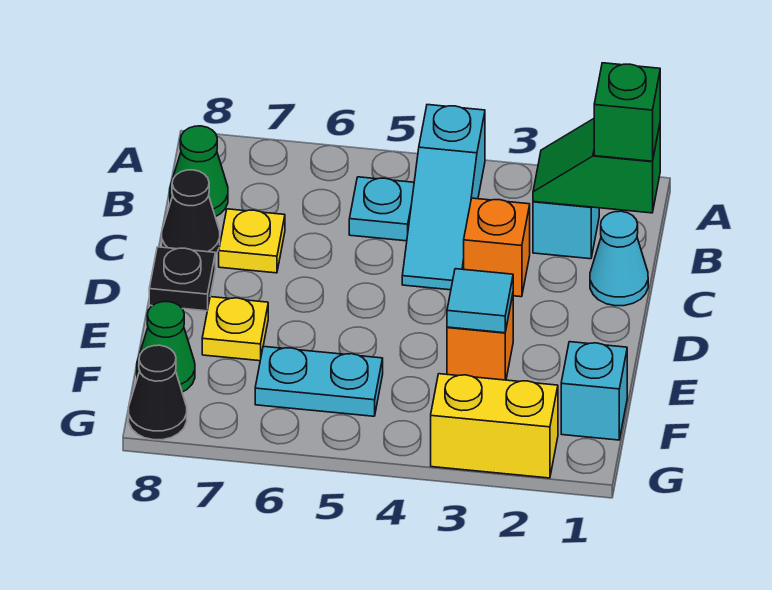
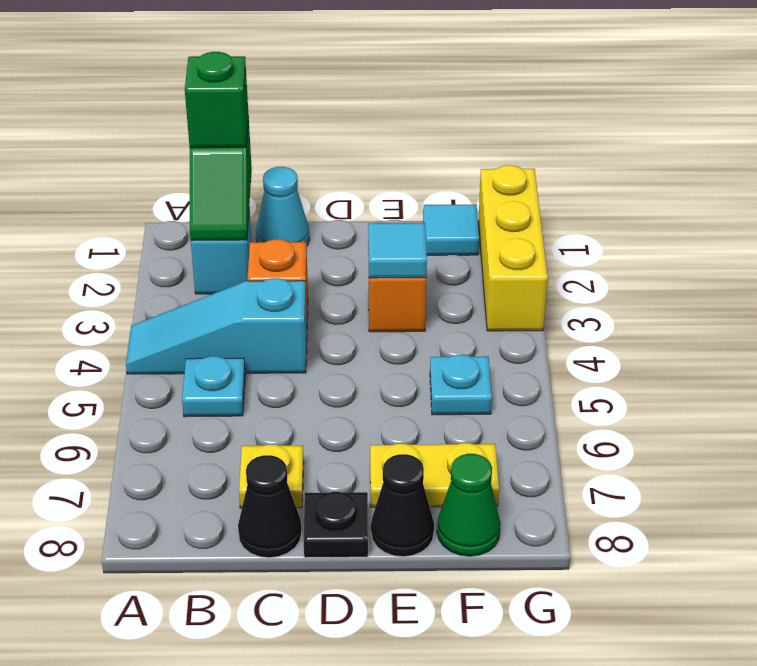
cyan 1x3 slope [402,105,485,290] -> cyan 1x3 slope turned to [126,278,307,374]
green 1x1 cone [170,126,228,217] -> none
yellow 1x1 plate [202,297,268,361] -> yellow 1x2 plate [370,443,499,507]
cyan 1x1 brick [561,342,627,440] -> cyan 1x1 tile [423,205,479,255]
cyan 1x2 plate [255,346,383,416] -> cyan 1x1 plate [430,355,492,415]
yellow 1x2 brick [431,374,558,478] -> yellow 1x3 brick [478,165,548,331]
black 1x1 cone [128,345,187,440] -> black 1x1 cone moved to [371,454,434,557]

